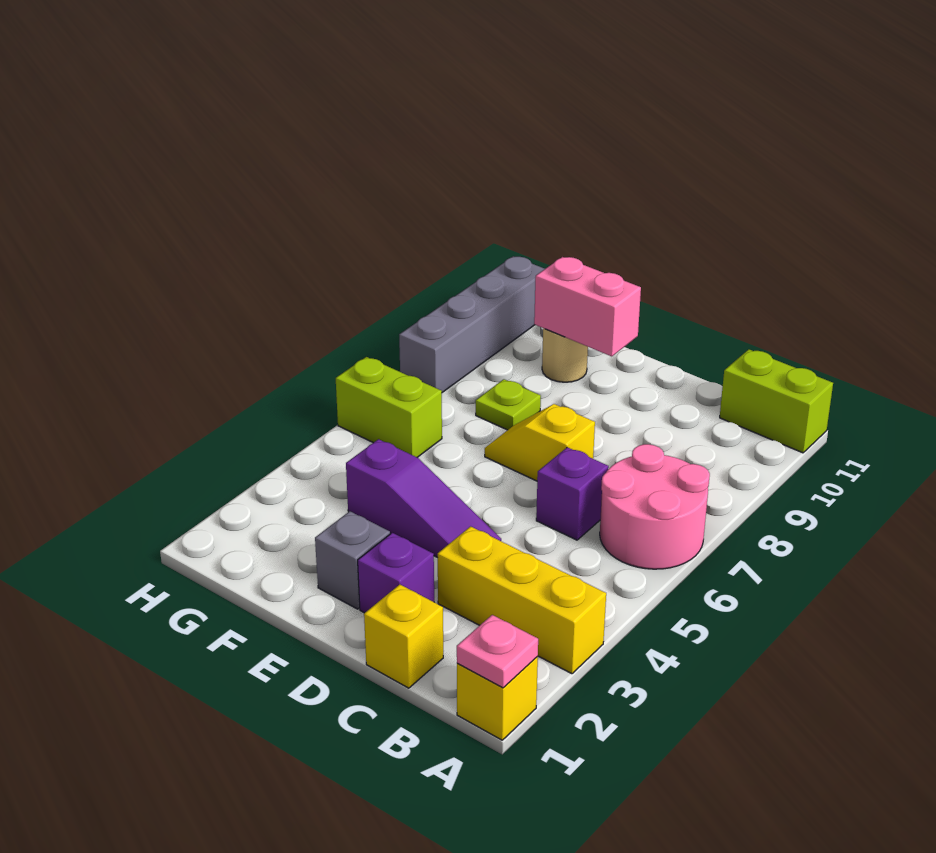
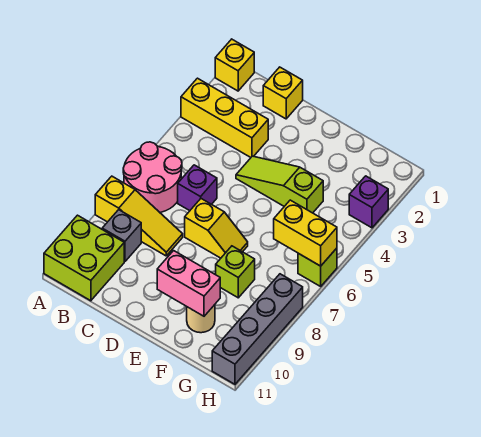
pink 1x1 plate [457,615,538,688] -> none
none -> yellow 1x3 slope [95,176,183,256]
lime 1x2 brick [720,349,833,453] -> lime 2x2 brick [44,215,124,301]
purple 1x1 brick [358,533,434,613] -> purple 1x1 brick moved to [349,176,388,228]
purple 1x3 slope [346,439,501,558] -> lime 1x3 slope [236,156,323,213]
grey 1x1 brick [315,511,390,609] -> grey 1x1 brick moved to [102,210,141,261]
lime 1x1 plate [476,379,541,430] -> lime 1x1 brick [215,246,255,298]
lime 1x2 brick [336,357,442,457] -> lime 1x1 brick [298,248,337,286]
none -> yellow 1x2 brick [274,200,337,266]

